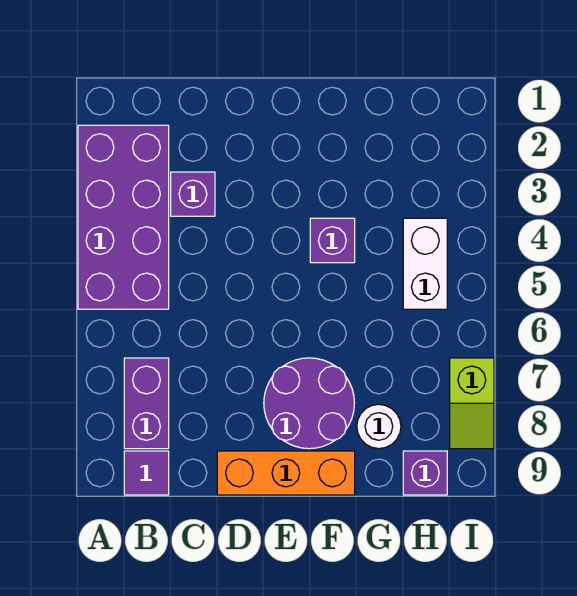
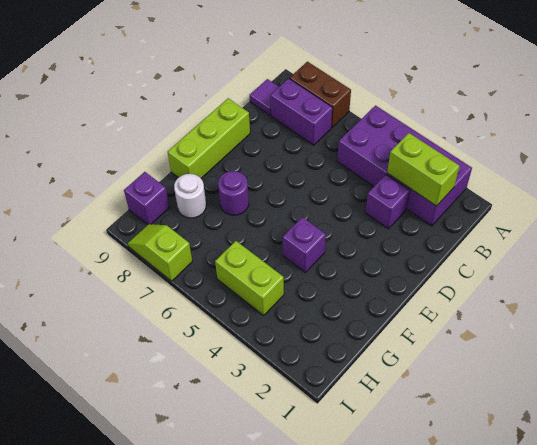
none -> brown 1x2 brick [290,62,351,127]
none -> lime 1x2 brick [387,133,460,206]
orange 1x3 brick [217,451,355,495] -> lime 1x3 brick [168,98,250,178]
purple 2x2 round brick [264,358,355,449] -> purple 1x1 round brick [218,171,249,215]
white 1x2 brick [403,218,447,309] -> lime 1x2 brick [215,241,284,315]

